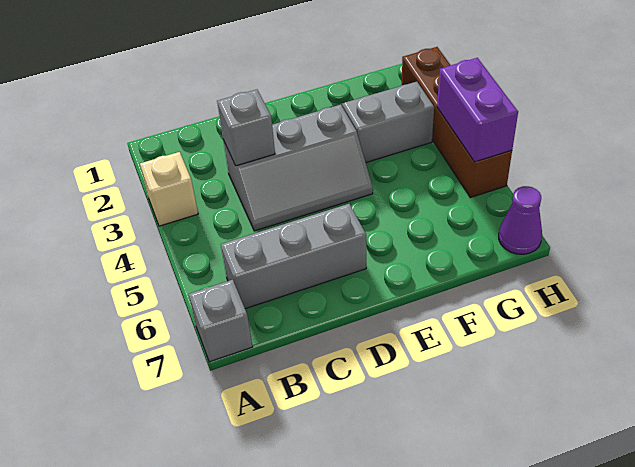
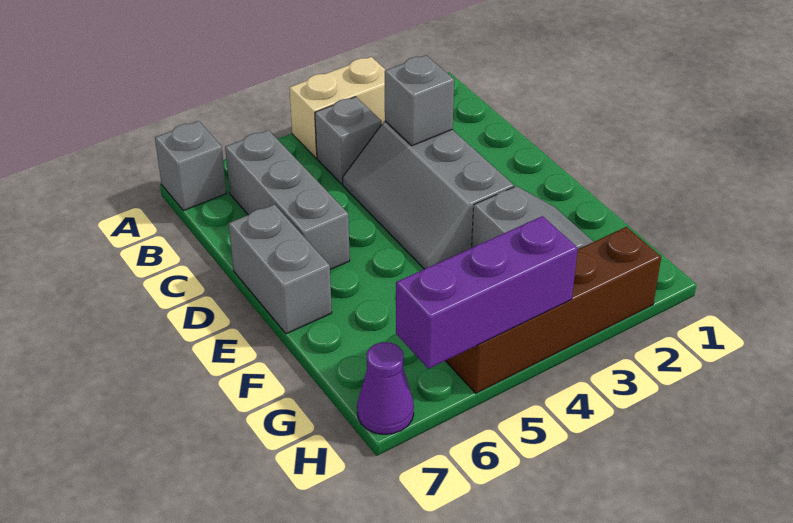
tan 1x1 brick [140,152,198,226] -> tan 1x2 brick [289,57,385,158]
none -> grey 1x1 brick [315,97,382,184]
none -> grey 1x2 brick [229,204,332,334]
purple 1x2 brick [437,58,518,162] -> purple 1x3 brick [396,216,578,369]

